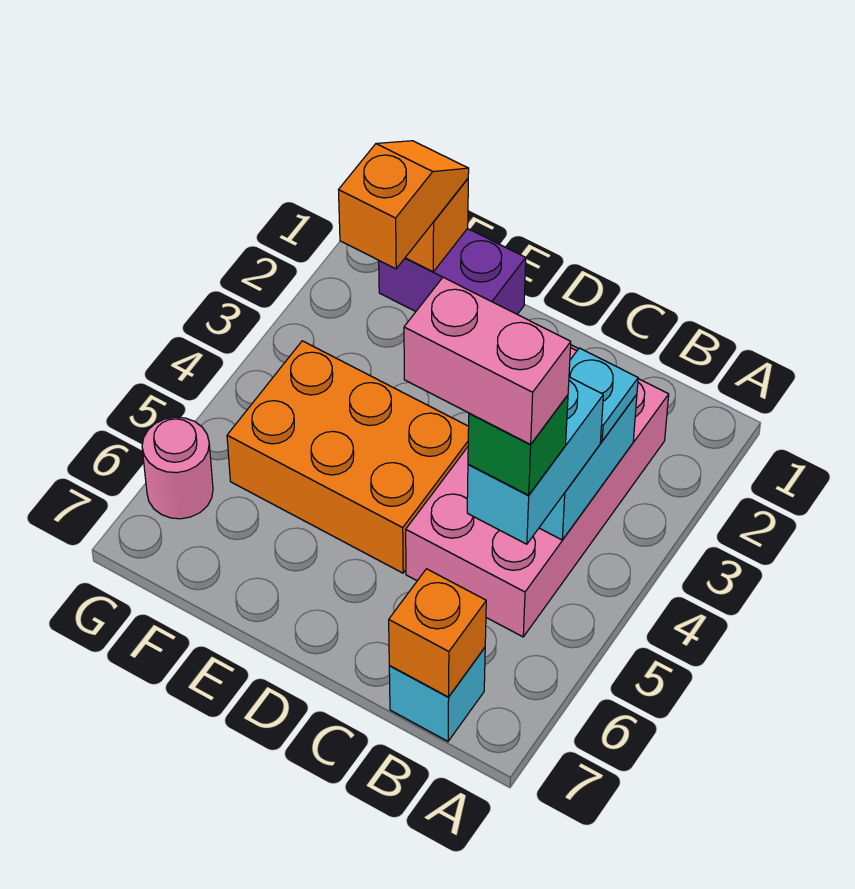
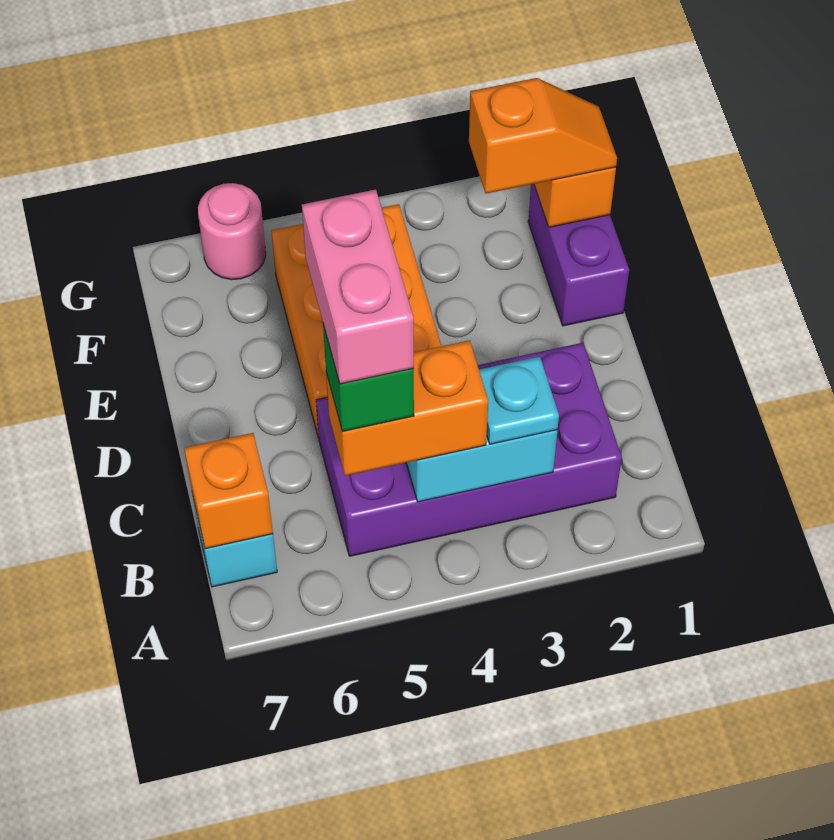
pink 2x4 brick [406,345,669,637] -> purple 2x4 brick [316,343,622,556]
cyan 1x2 brick [467,377,603,544] -> orange 1x2 brick [326,340,488,476]

